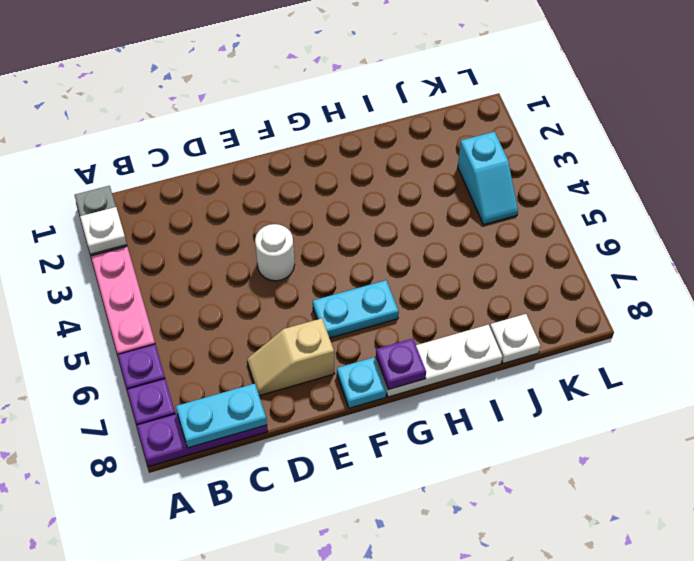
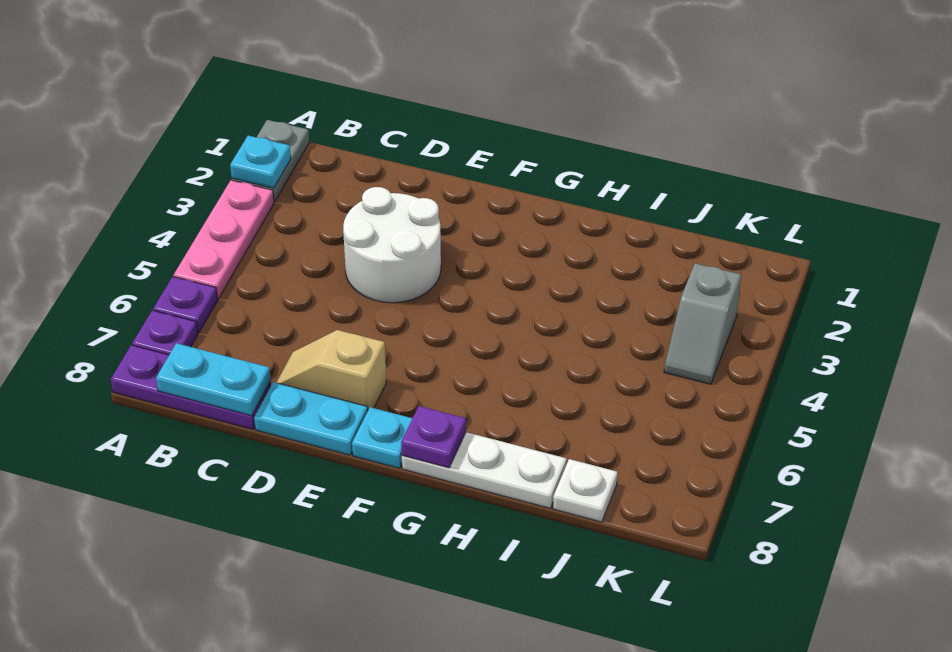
white 1x1 plate [80,207,127,254] -> cyan 1x1 plate [230,136,291,188]
white 1x1 round brick [255,224,295,281] -> white 2x2 round brick [343,187,441,303]
cyan 1x2 plate [313,280,399,338] -> cyan 1x2 plate moved to [254,382,368,455]
cyan 1x2 slope [458,132,518,225] -> grey 1x2 slope [664,263,741,384]

